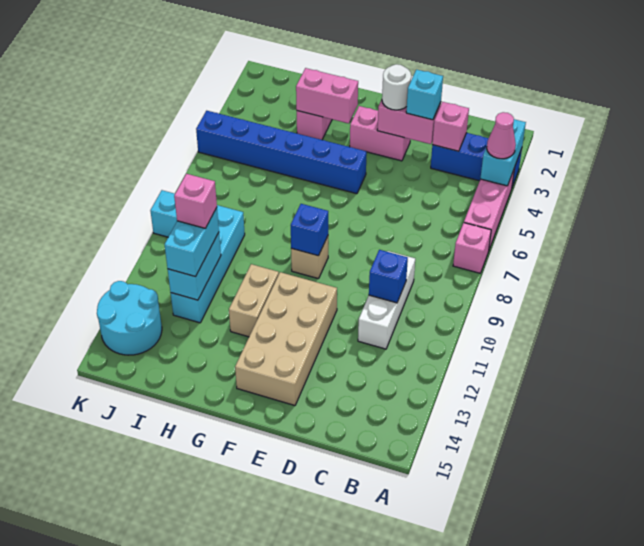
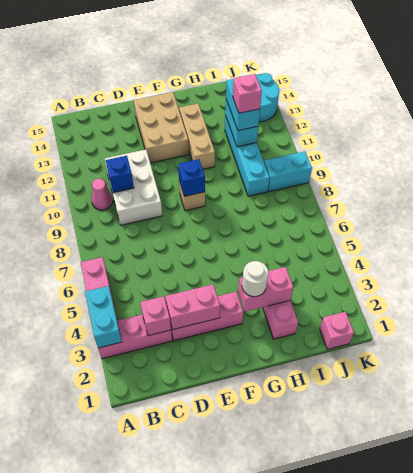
blue 1x3 brick [431,133,522,187] -> pink 1x3 brick [98,315,172,359]
pink 1x1 cone [487,112,516,159] -> pink 1x1 cone moved to [92,179,113,210]
pink 1x1 brick [453,223,491,273] -> pink 1x1 brick moved to [320,312,354,349]
white 1x3 brick [358,251,415,349] -> white 2x3 brick [105,149,162,225]
cyan 1x1 brick [406,70,443,120] -> none
pink 1x2 brick [350,106,410,161] -> pink 1x3 brick [170,292,243,341]
white 1x1 round brick [382,64,411,110] -> white 1x1 round brick moved to [242,261,268,297]
tan 2x4 brick [235,272,337,406] -> tan 2x3 brick [134,92,189,163]
blue 1x6 brick [196,111,367,194] -> none
tan 1x2 brick [229,264,279,337] -> tan 1x3 brick [179,104,215,169]

